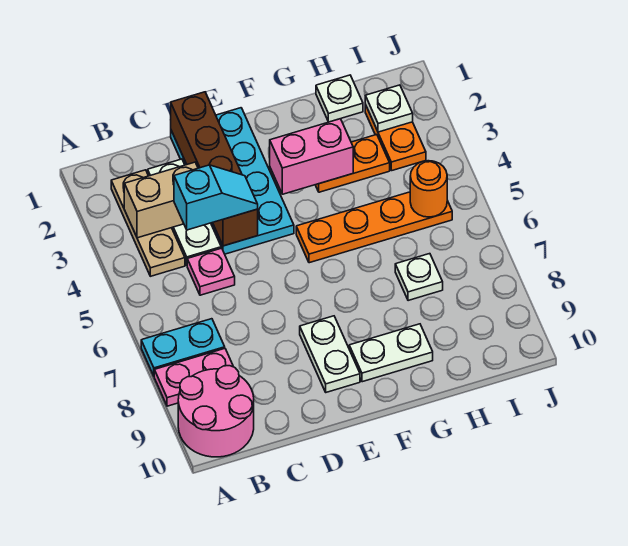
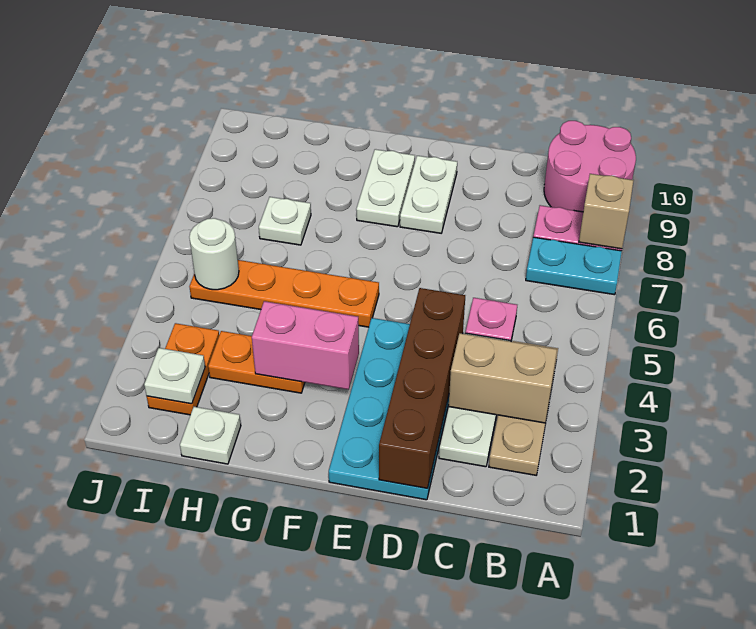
none -> tan 1x1 brick [579,174,634,249]
cyan 1x2 slope [174,165,258,230] -> none
white 1x2 plate [349,324,433,382] -> white 1x2 plate turned to [356,149,415,227]
orange 1x1 round brick [410,161,447,217] -> white 1x1 round brick [189,218,239,290]

